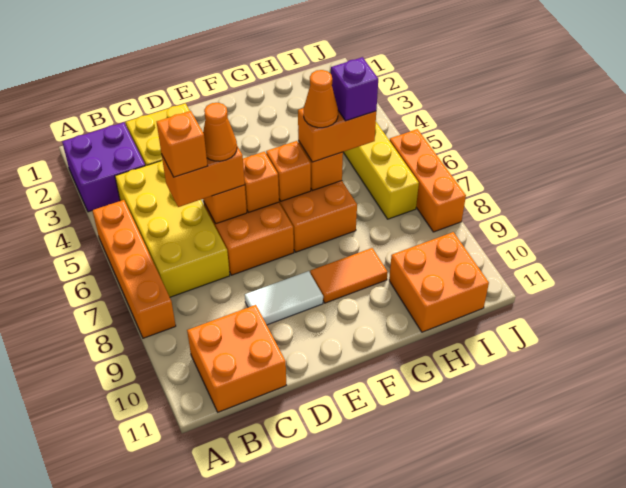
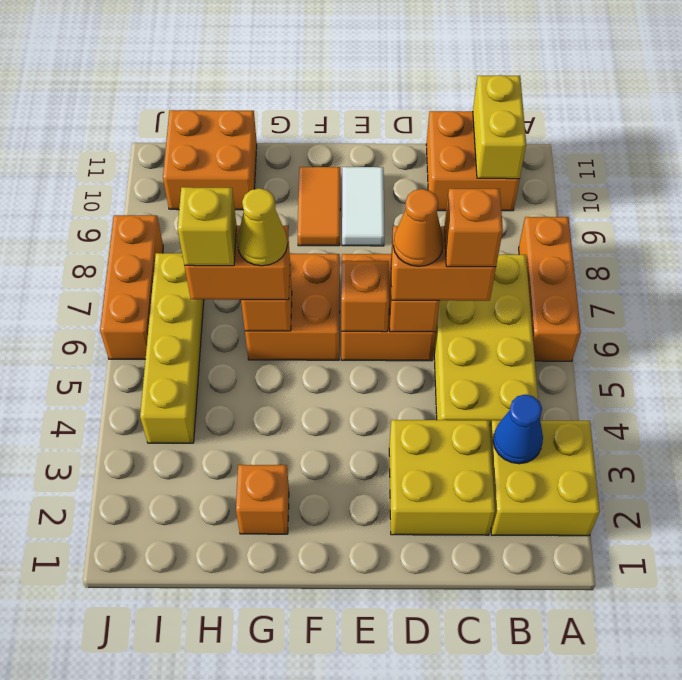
purple 2x2 brick [62,122,145,212] -> yellow 2x2 brick [490,420,600,536]
orange 1x4 brick [92,200,176,338] -> orange 1x3 brick [519,217,581,361]
none -> blue 1x1 cone [493,394,543,464]
none -> yellow 1x2 brick [473,75,526,179]
white 1x2 tile [245,271,323,325] -> white 1x2 tile turned to [342,167,385,246]
orange 1x1 brick [266,141,311,201] -> orange 1x1 brick moved to [236,465,289,534]
orange 1x2 tile [310,248,388,303] -> orange 1x2 tile turned to [297,167,340,246]
orange 1x1 cone [304,70,338,128] -> yellow 1x1 cone [237,188,287,266]
purple 1x1 brick [331,57,378,121] -> yellow 1x1 brick [178,187,237,266]

